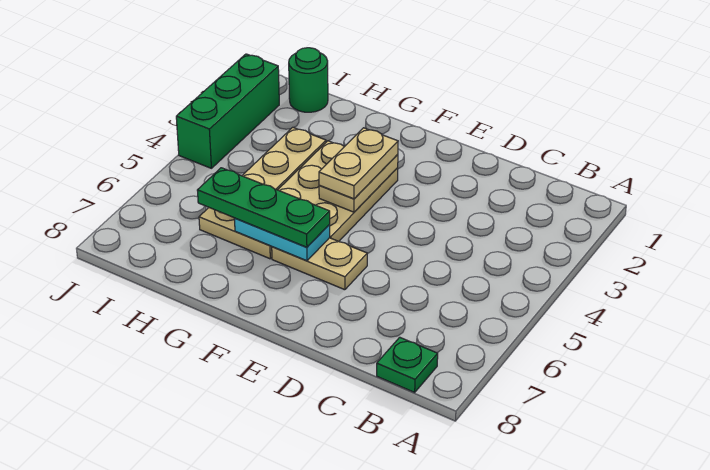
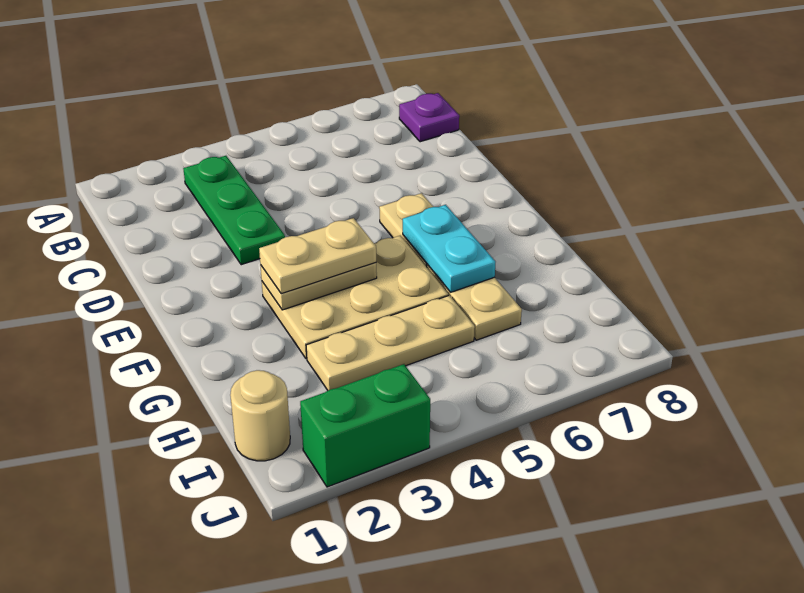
green 1x1 plate [377,337,438,392] -> purple 1x1 plate [399,93,459,142]
green 1x3 plate [197,168,330,247] -> green 1x3 plate moved to [183,156,285,265]
green 1x1 round brick [289,48,328,112] -> tan 1x1 round brick [230,370,290,461]
green 1x3 brick [176,54,279,168] -> green 1x2 brick [300,364,430,487]

